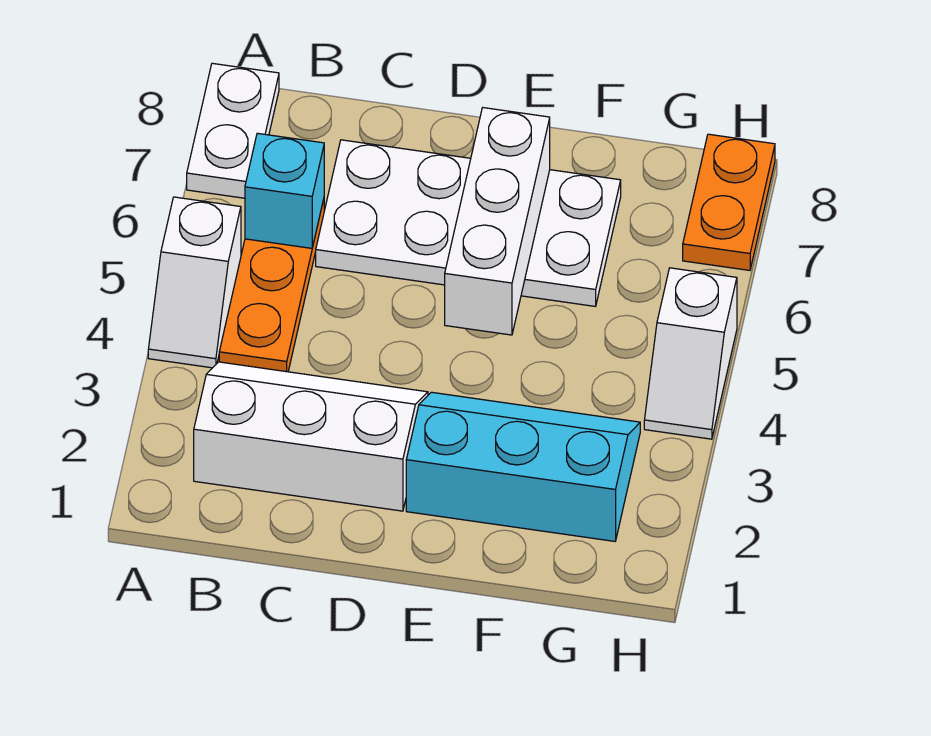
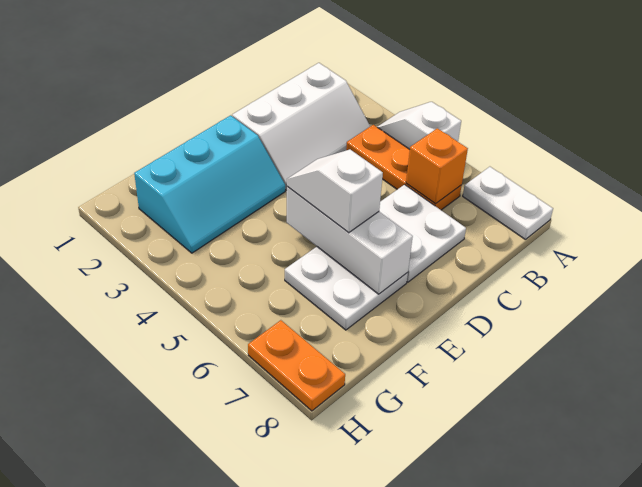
cyan 1x1 brick [245,133,324,248] -> orange 1x1 brick [406,128,468,204]
white 1x2 slope [644,268,737,439] -> white 1x2 slope moved to [287,149,383,233]

